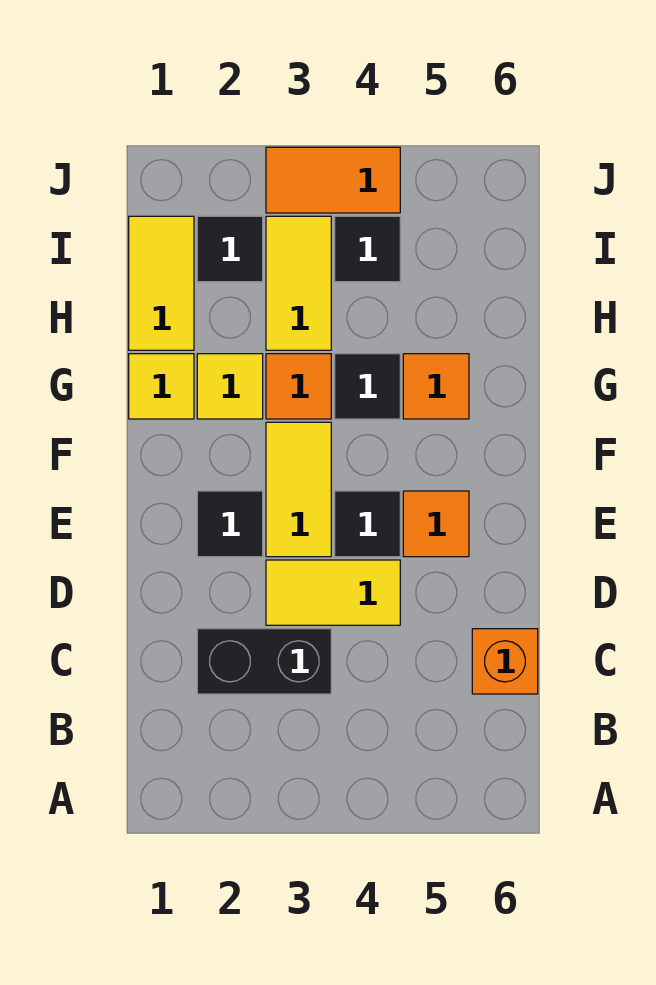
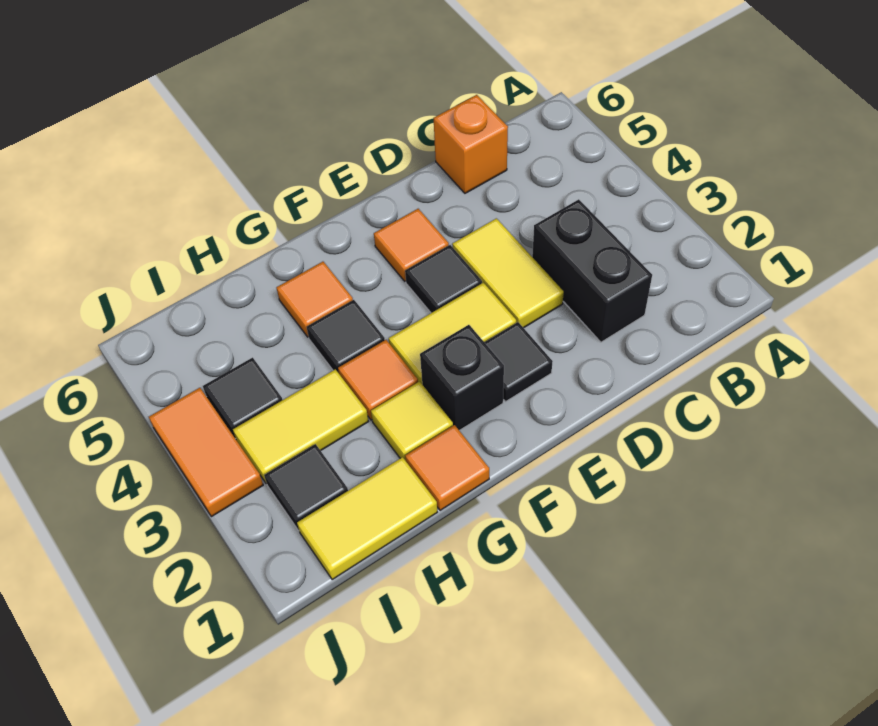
none -> black 1x1 brick [420,325,504,430]
yellow 1x1 tile [129,354,194,419] -> orange 1x1 tile [405,425,489,511]

